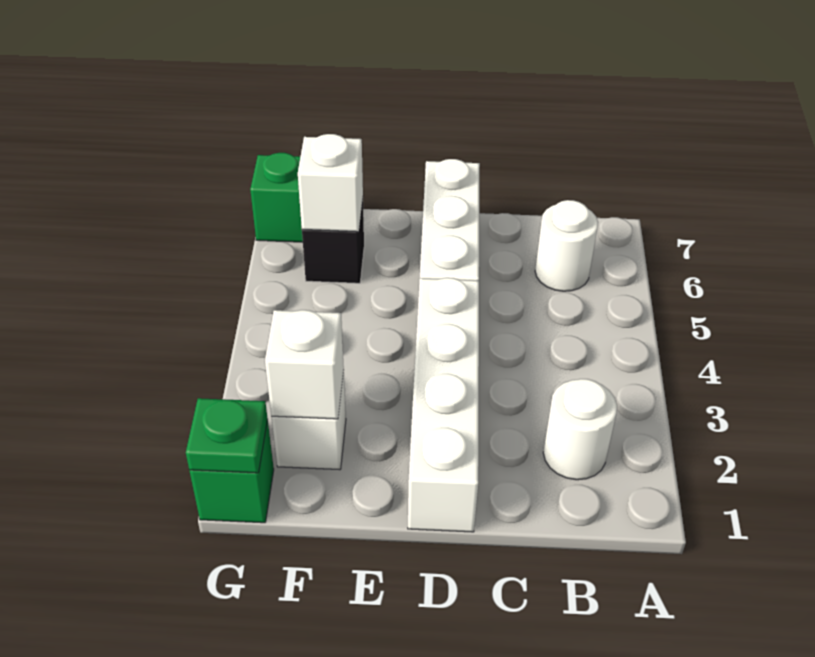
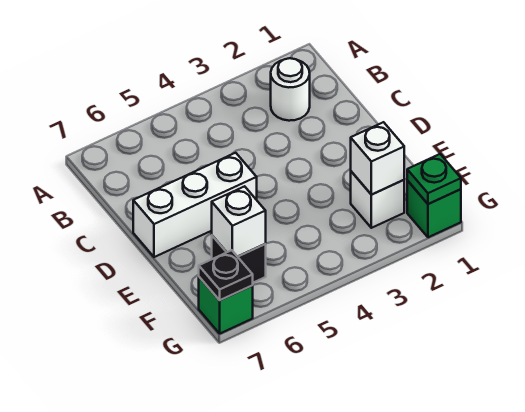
white 1x1 round brick [535,200,598,291] -> none
white 1x4 brick [408,278,479,532] -> none
none -> black 1x1 plate [199,250,253,300]

